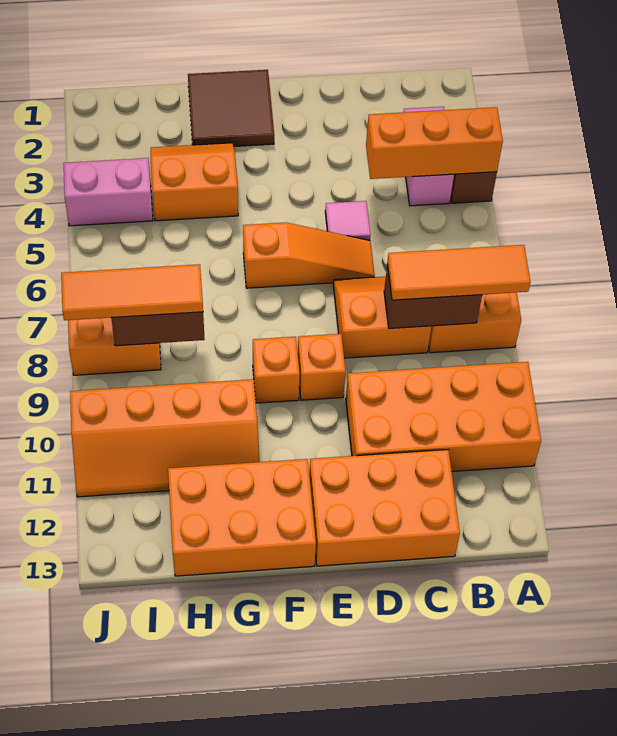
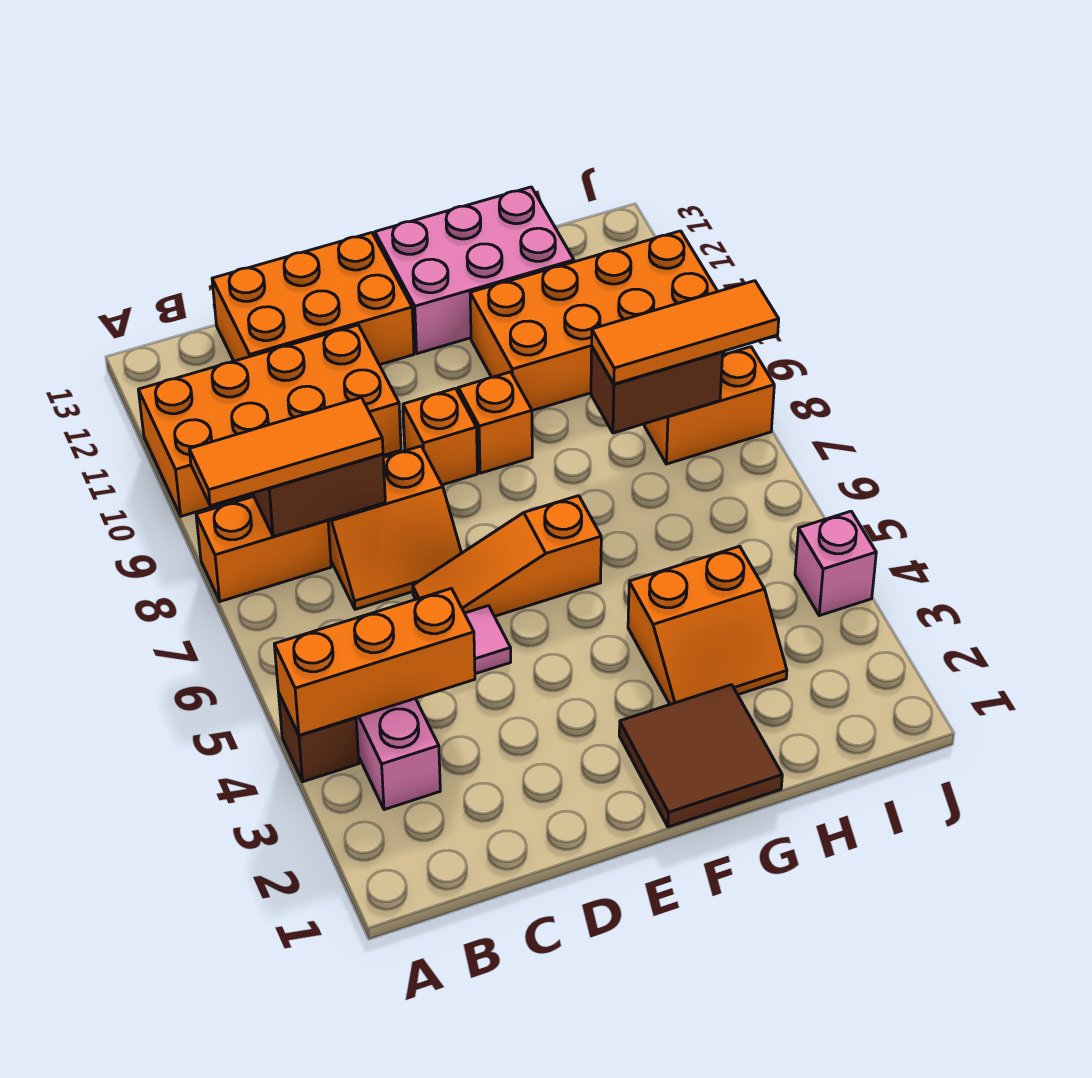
orange 2x3 brick [168,459,316,576] -> pink 2x3 brick [375,187,574,354]
orange 2x4 slope [70,379,259,497] -> orange 2x4 brick [470,231,724,411]
pink 1x2 brick [64,158,153,226] -> pink 1x1 brick [795,511,876,616]

